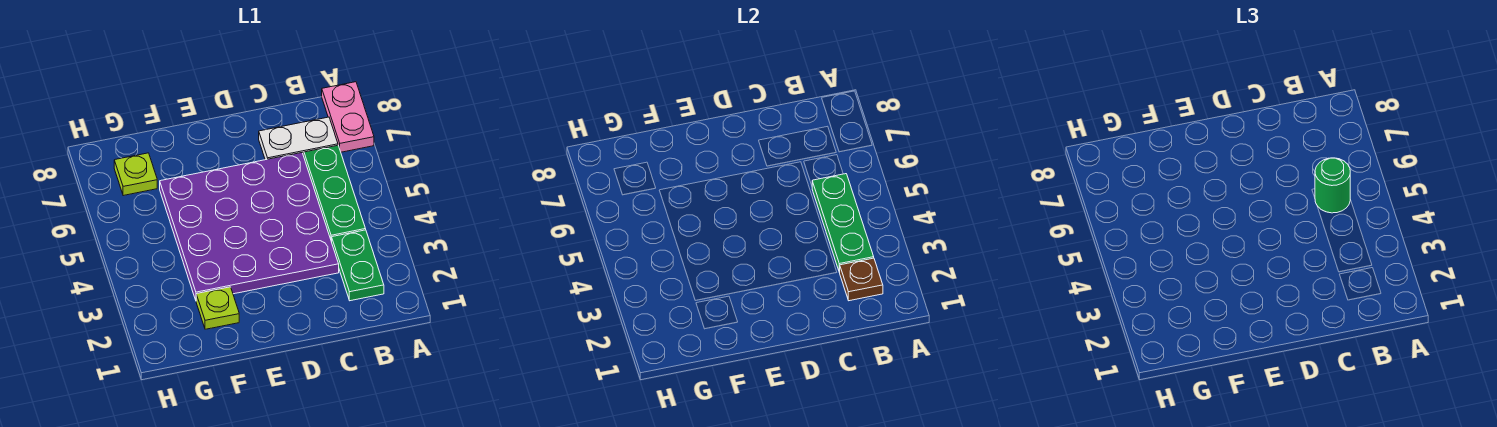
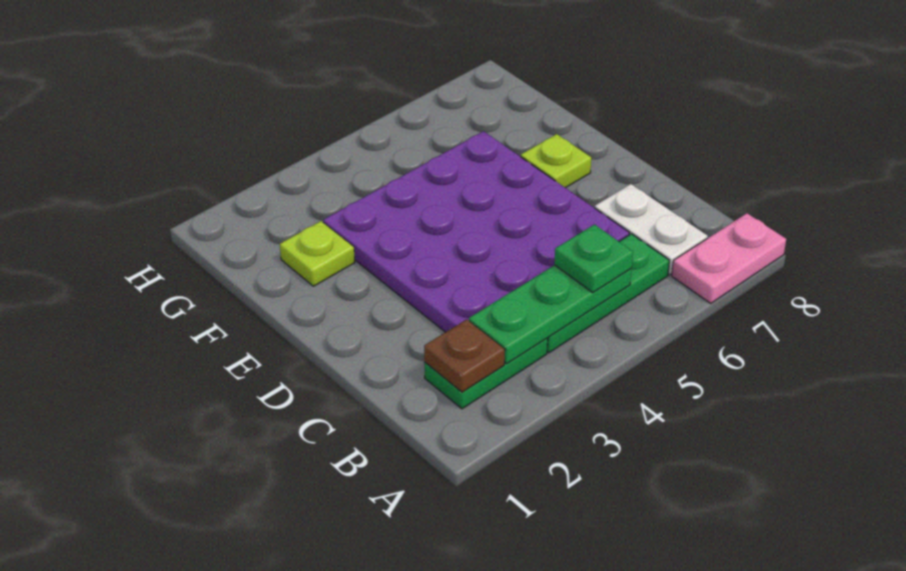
green 1x1 round brick [1315,158,1350,213] -> green 1x1 plate [554,225,633,292]
lime 1x1 plate [114,153,157,196] -> lime 1x1 plate moved to [521,134,591,188]

